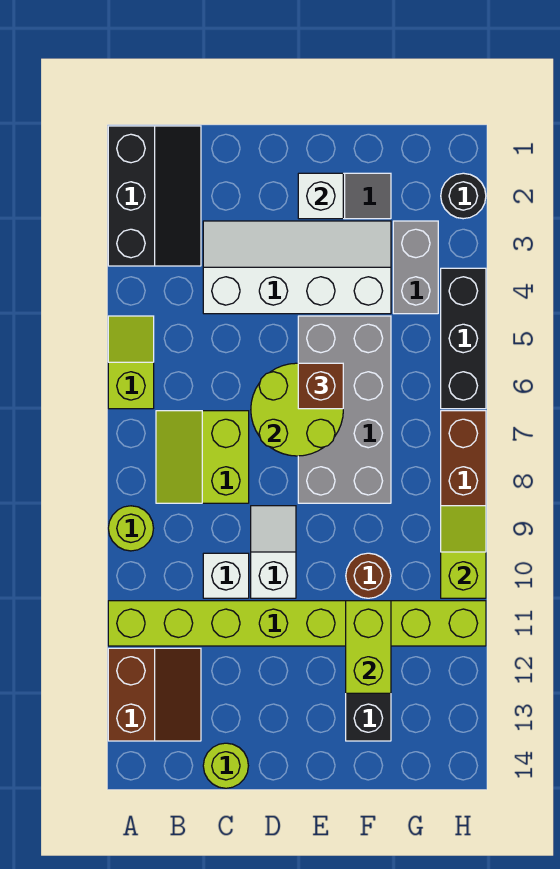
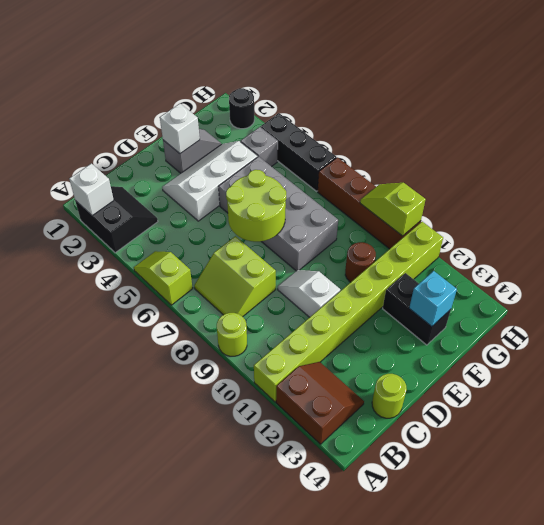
black 2x3 slope [108,126,201,266] -> black 2x2 slope [75,186,158,253]
white 2x4 slope [203,221,391,314] -> white 2x3 slope [162,141,258,221]
white 1x1 brick [203,553,249,598] -> white 1x1 brick moved to [69,164,114,216]
brown 1x1 brick [298,363,343,409] -> none
lime 1x2 brick [346,601,391,693] -> none
none -> cyan 1x1 brick [409,271,457,327]
grey 1x2 brick [393,221,438,314] -> grey 1x1 brick [241,127,278,167]

